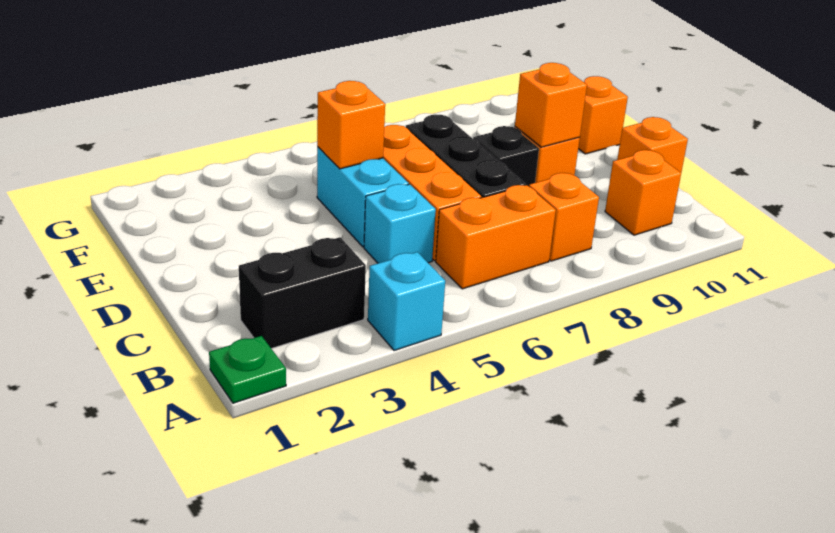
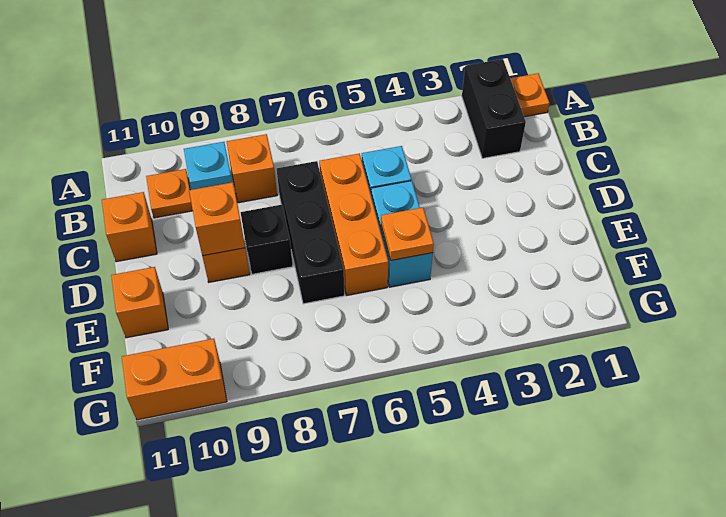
green 1x1 plate [209,336,286,403] -> orange 1x1 plate [510,73,549,117]
cyan 1x1 brick [368,252,445,351] -> cyan 1x1 brick moved to [184,142,232,190]
black 1x2 brick [239,237,366,349] -> black 1x2 brick turned to [462,59,526,158]
orange 1x2 brick [436,185,556,289] -> orange 1x2 brick moved to [122,339,227,420]
orange 1x1 brick [605,150,681,235] -> orange 1x1 plate [146,169,193,218]
orange 1x1 brick [317,81,385,169] -> orange 1x1 plate [381,207,434,260]

